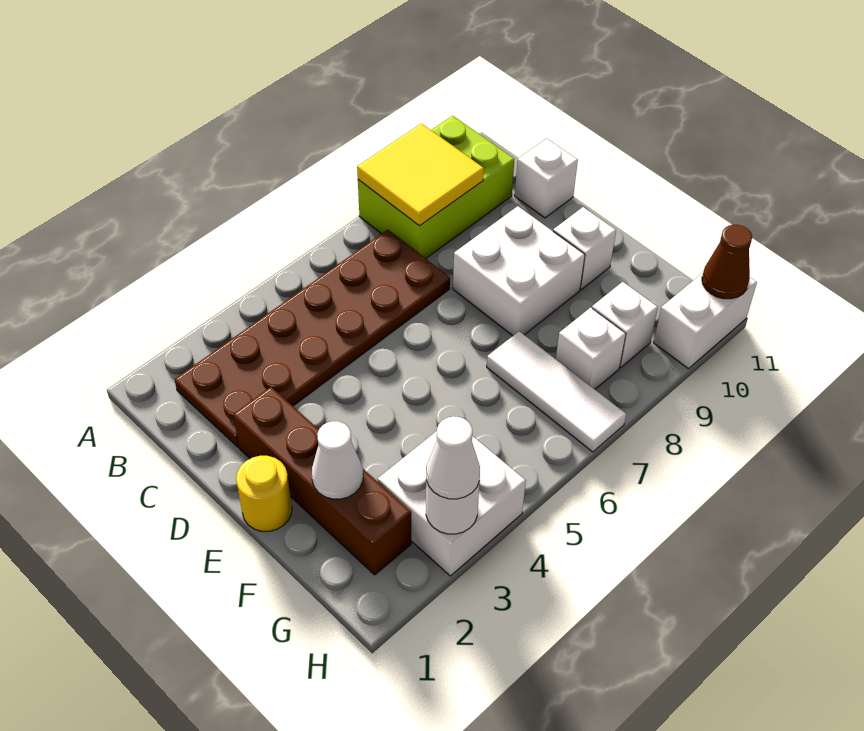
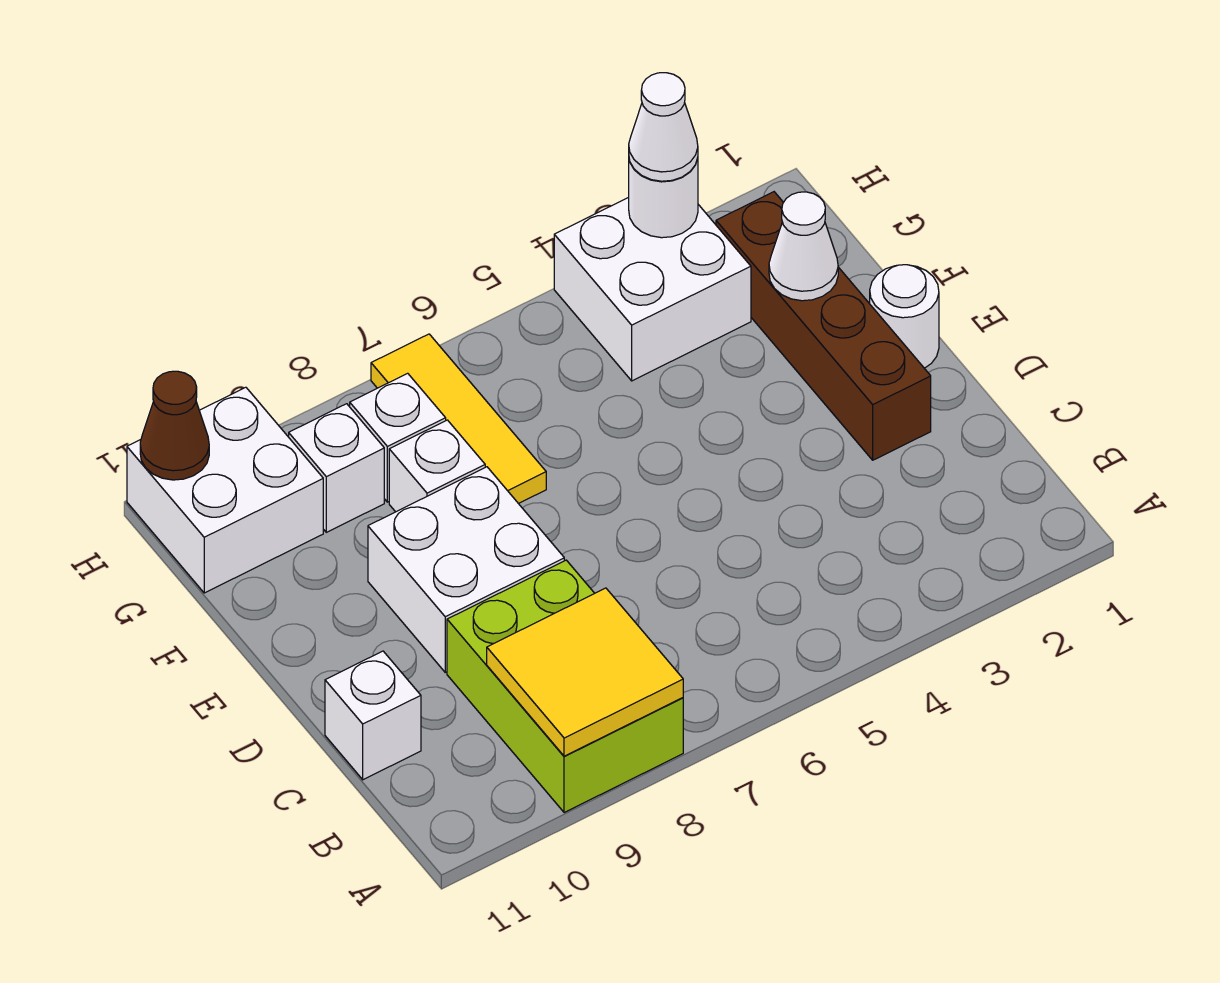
lime 2x3 brick [358,116,514,259] -> lime 2x3 brick turned to [447,560,683,813]
brown 2x6 plate [174,230,450,447] -> none
yellow 1x1 round brick [236,456,292,531] -> white 1x1 round brick [870,265,939,368]
white 1x1 brick [553,207,616,289] -> white 1x1 brick moved to [389,420,485,512]
white 1x3 tile [487,331,626,452] -> yellow 1x3 tile [371,334,546,504]
white 1x2 brick [654,273,757,369] -> white 2x2 brick [127,387,323,593]

